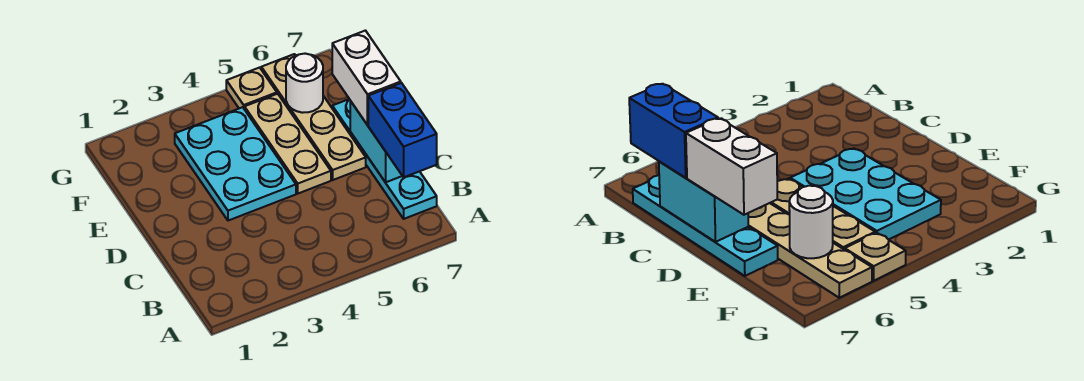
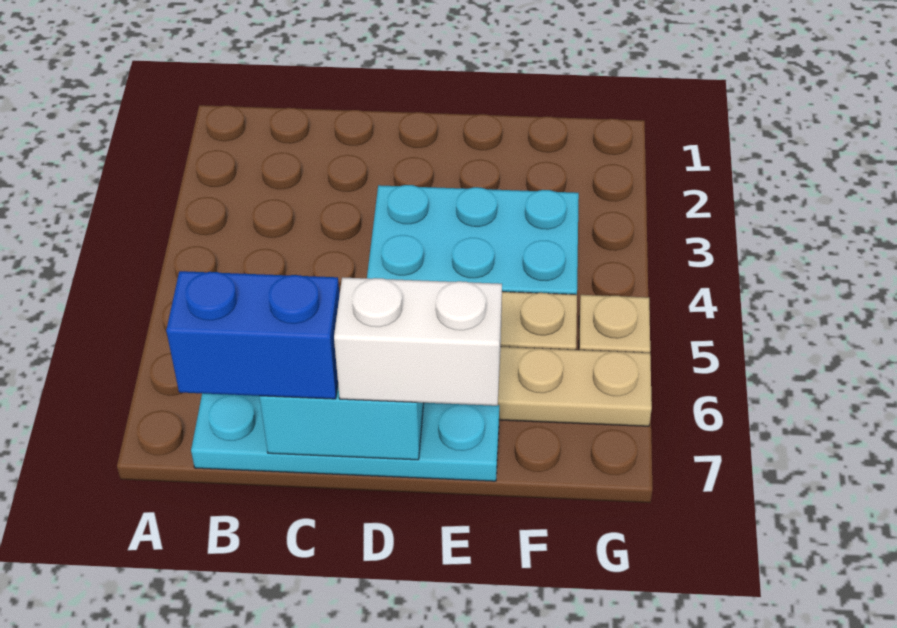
white 1x1 round brick [286,54,323,113] -> none

